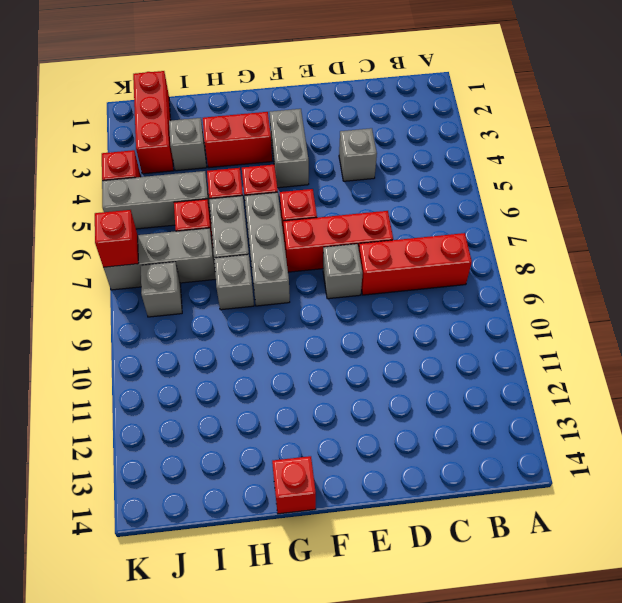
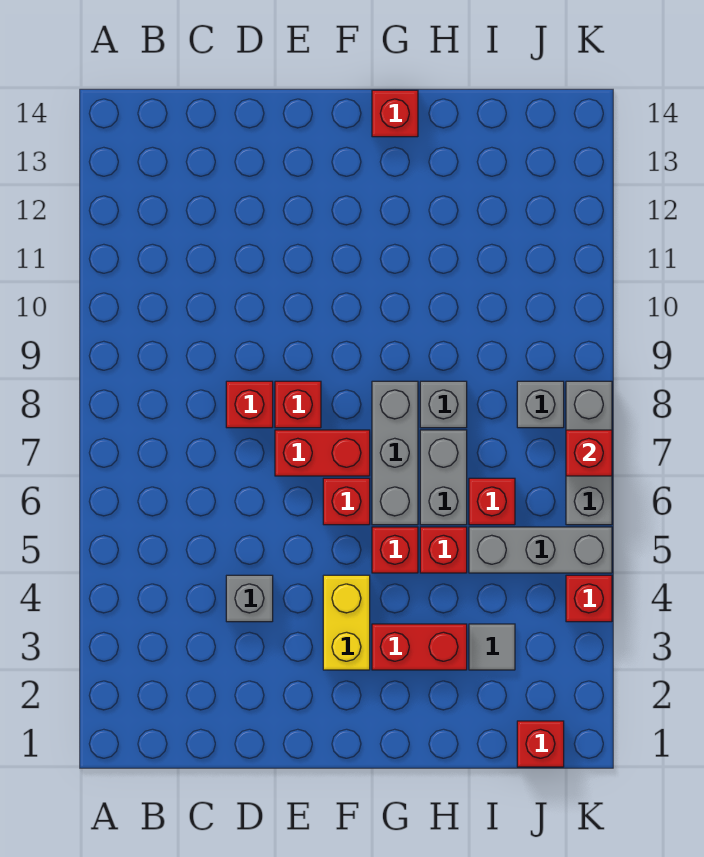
red 1x3 brick [359,233,472,295] -> red 1x1 brick [226,381,273,428]
red 1x3 brick [283,211,393,272] -> red 1x2 brick [275,430,370,476]
grey 1x1 brick [323,244,363,299] -> red 1x1 brick [275,381,321,428]
grey 1x2 brick [269,109,309,188] -> yellow 1x2 brick [323,575,370,670]
grey 1x1 brick [169,118,206,171] -> grey 1x1 tile [469,624,515,670]
grey 1x3 brick [103,228,216,290] -> grey 1x3 brick turned to [566,381,612,525]
red 1x3 brick [133,71,174,174] -> red 1x1 brick [517,721,564,767]

